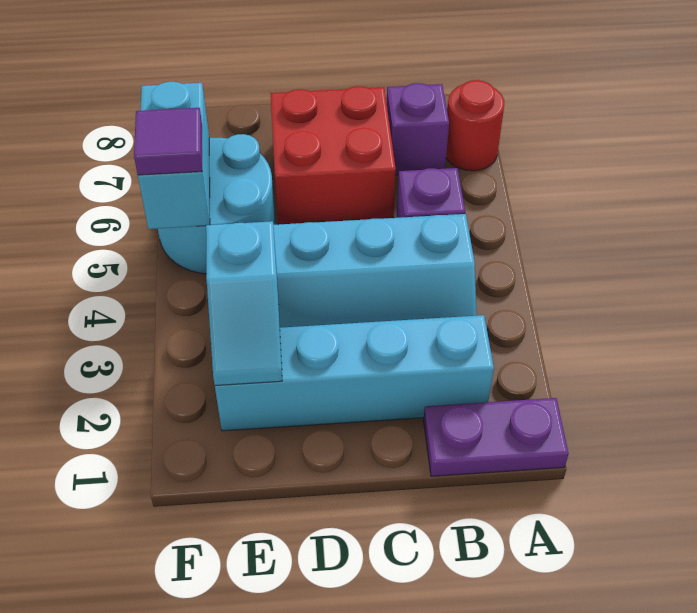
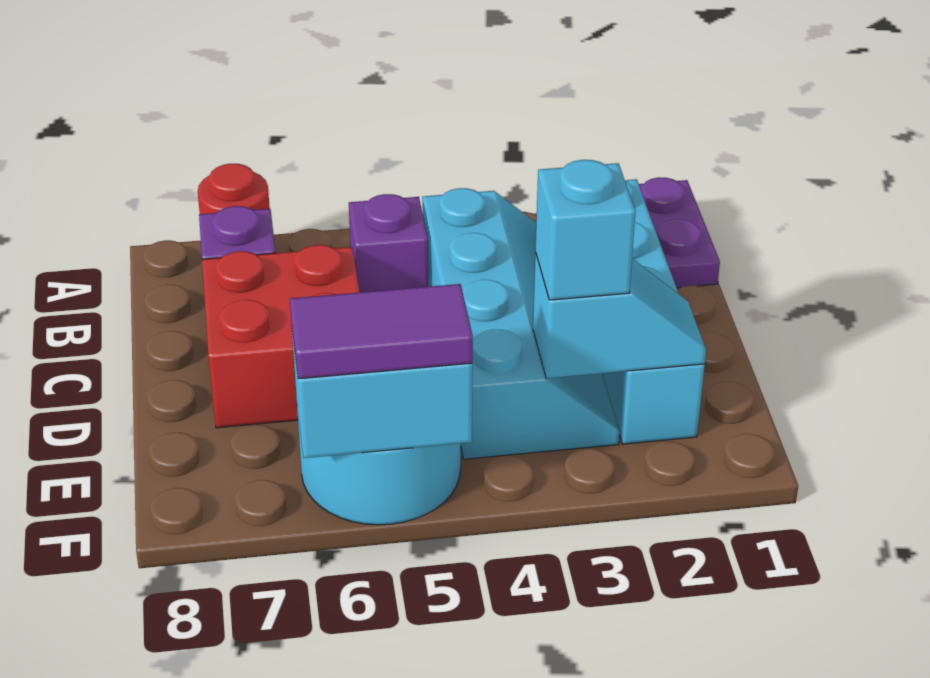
none -> cyan 1x1 brick [536,160,636,300]
purple 1x1 tile [134,108,202,175] -> purple 1x2 tile [290,284,473,379]

